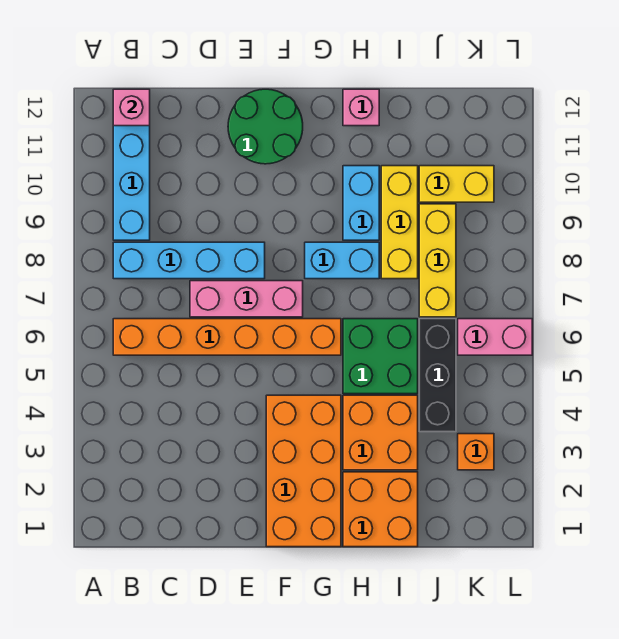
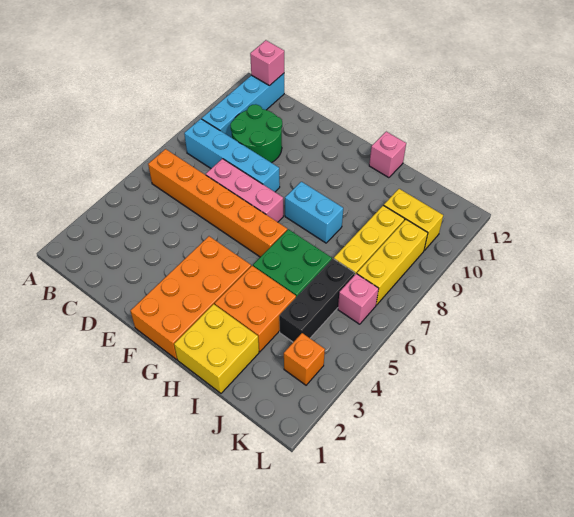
green 2x2 round brick [228,89,303,164] -> green 2x2 round brick moved to [230,104,282,163]
orange 2x2 brick [343,472,418,547] -> yellow 2x2 brick [174,304,259,393]
cyan 1x2 brick [343,166,379,240] -> none
yellow 1x3 brick [381,166,418,279] -> yellow 1x3 brick moved to [357,219,428,305]
pink 1x2 brick [458,319,532,355] -> pink 1x1 brick [338,274,379,324]

